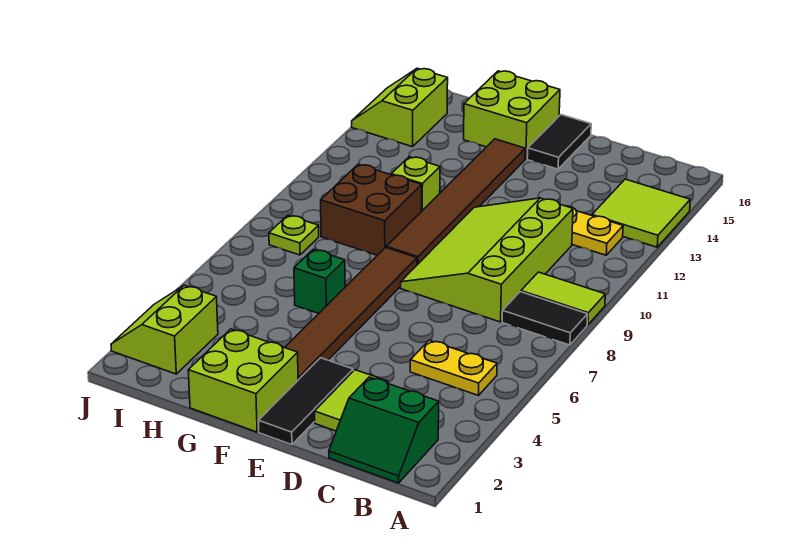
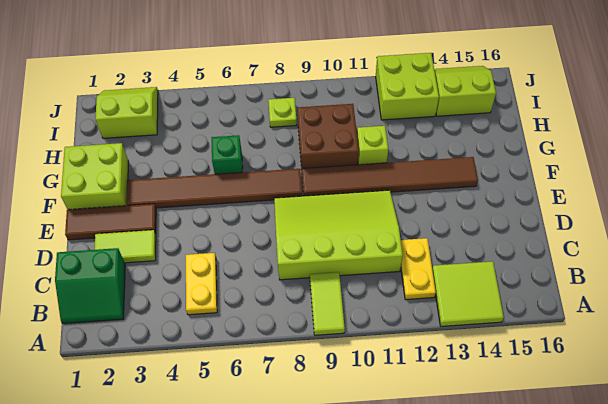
black 1x2 tile [502,292,588,345] -> none
green 2x2 slope [329,377,439,483] -> green 2x2 slope turned to [55,248,125,323]
black 1x3 tile [258,358,353,445] -> brown 1x3 tile [65,204,156,240]
black 1x2 tile [527,115,591,169] -> none
lime 2x2 brick [464,71,560,159] -> lime 2x2 brick moved to [376,53,439,120]

